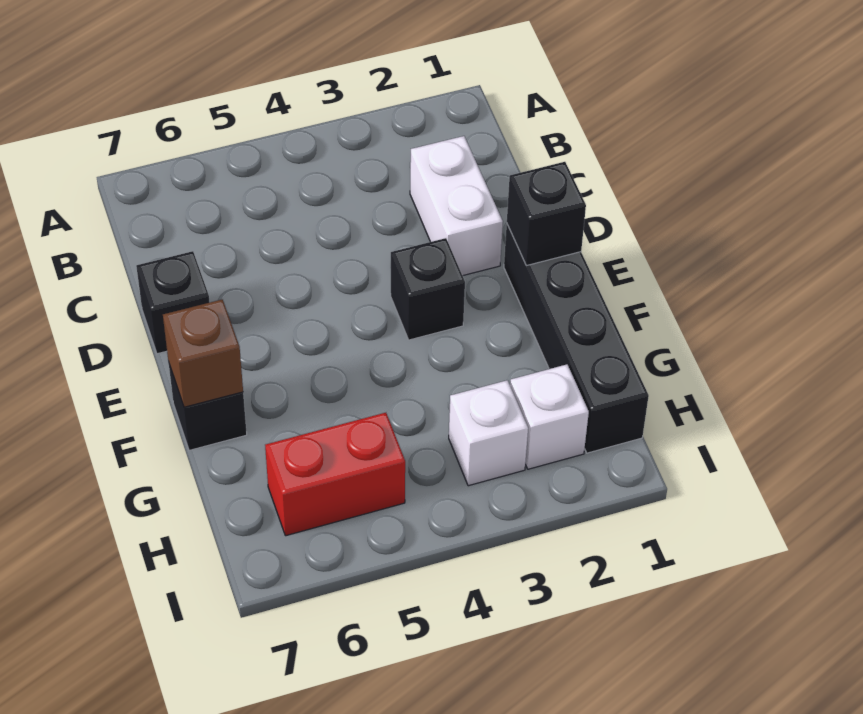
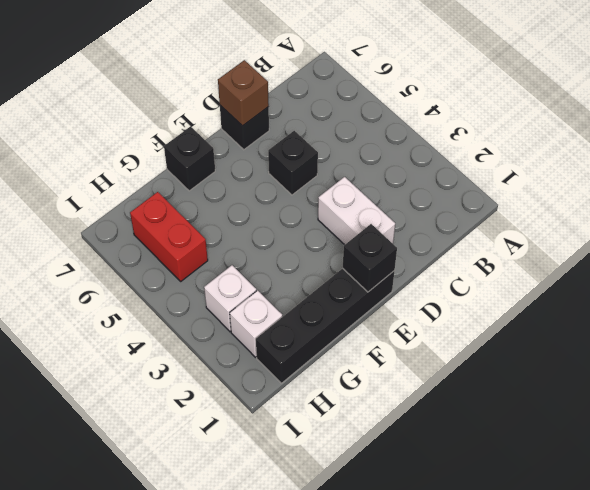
white 1x2 brick [410,136,503,276] -> white 1x2 brick turned to [318,177,395,245]
black 1x1 brick [391,238,465,340] -> black 1x1 brick moved to [268,131,318,195]
brown 1x1 brick [163,300,243,407] -> brown 1x1 brick moved to [218,60,269,126]

